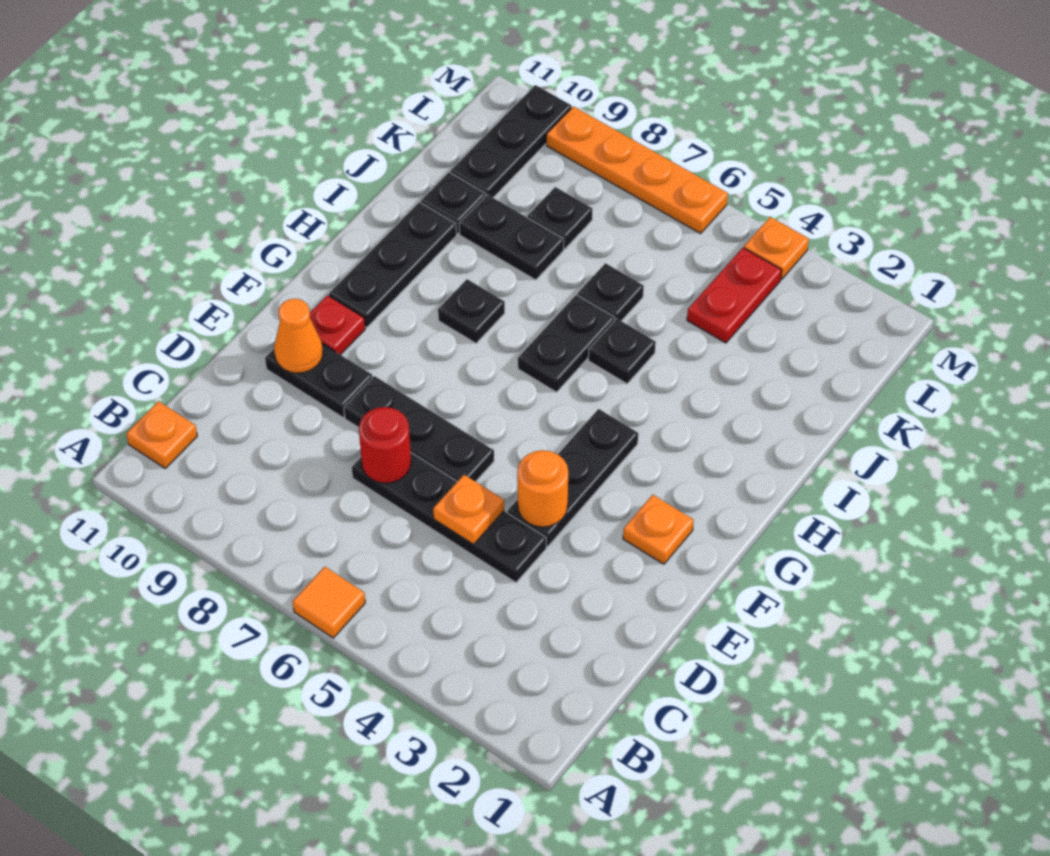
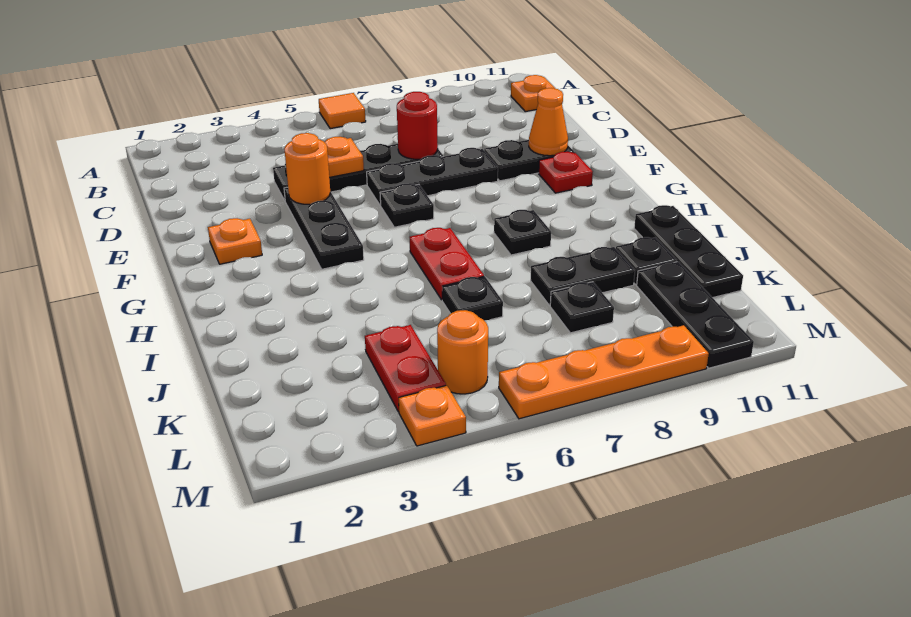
black 1x3 plate [329,202,456,327] -> black 1x3 plate moved to [634,205,743,298]
black 1x2 plate [518,295,615,392] -> red 1x2 plate [409,228,484,300]
black 1x1 plate [588,319,656,384] -> black 1x1 plate moved to [380,184,434,227]
none -> orange 1x1 round brick [437,310,488,394]

